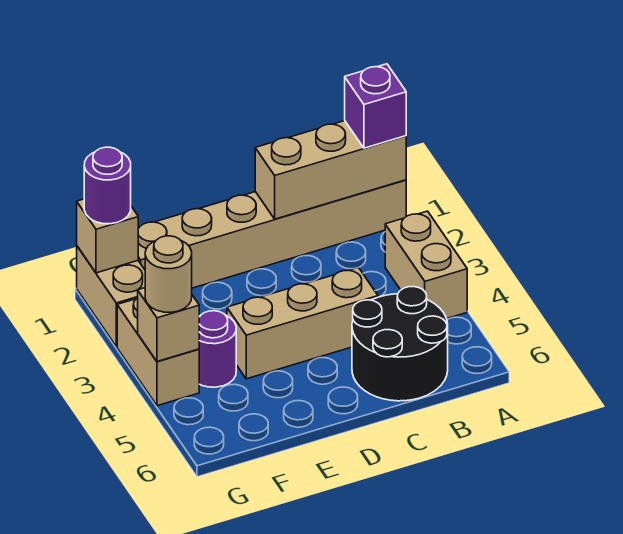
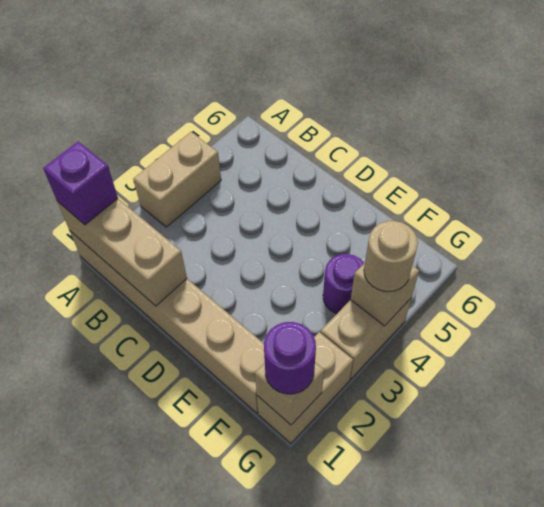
black 2x2 round brick [352,287,448,401] -> none
tan 1x3 brick [227,268,378,379] -> none

